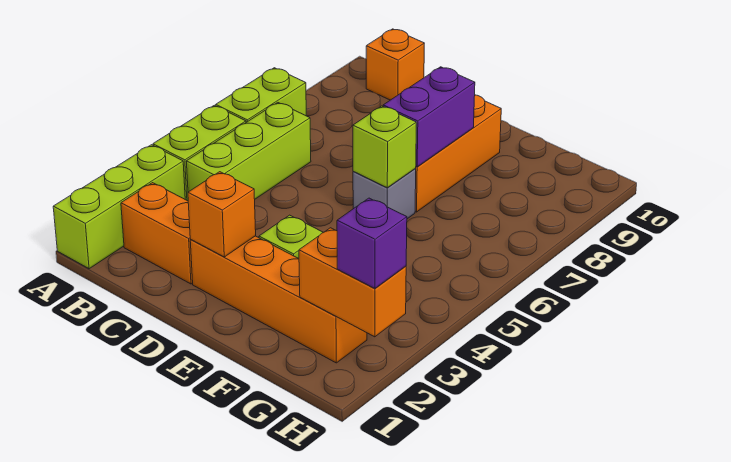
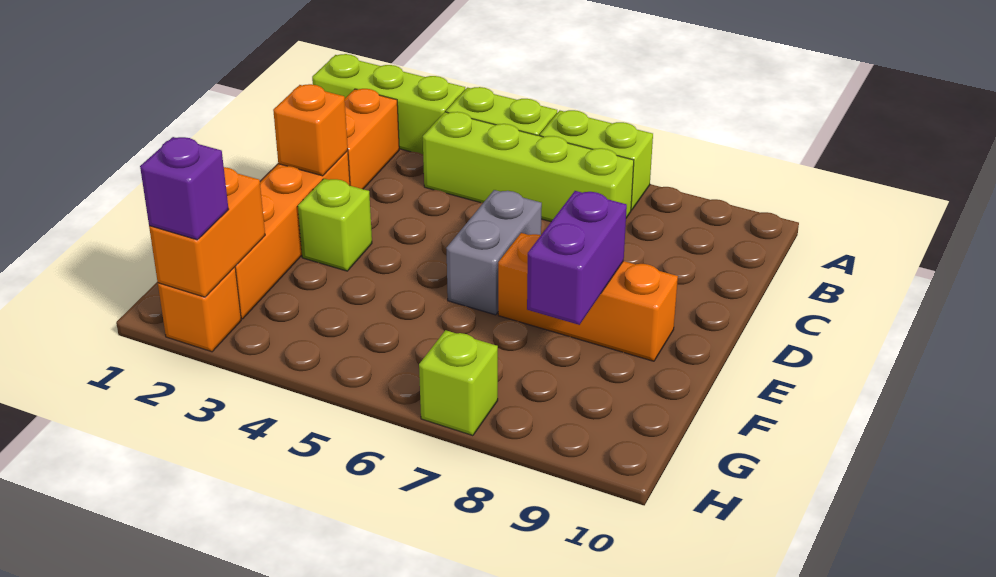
lime 1x3 brick [186,103,311,199] -> lime 1x4 brick [423,112,634,222]
orange 1x1 brick [366,29,424,100] -> orange 1x1 brick moved to [158,267,241,352]
grey 1x1 brick [353,168,416,219] -> grey 1x2 brick [446,190,542,315]
lime 1x1 brick [353,106,416,188] -> lime 1x1 brick moved to [419,330,498,436]
purple 1x2 brick [383,67,475,167] -> purple 1x2 brick turned to [527,191,627,325]

